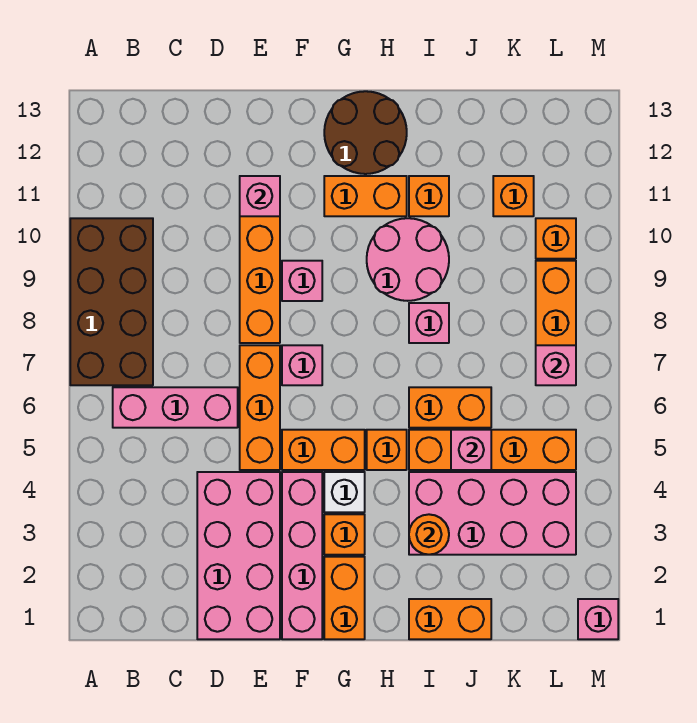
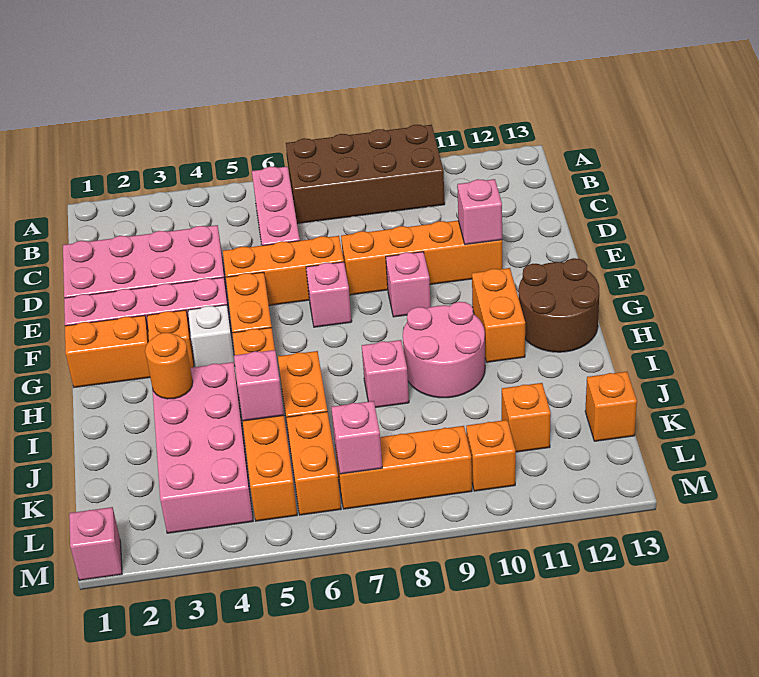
orange 1x2 brick [409,599,491,639] -> orange 1x2 brick moved to [286,412,341,515]
orange 1x1 brick [409,176,449,216] -> orange 1x1 brick moved to [585,372,637,441]

